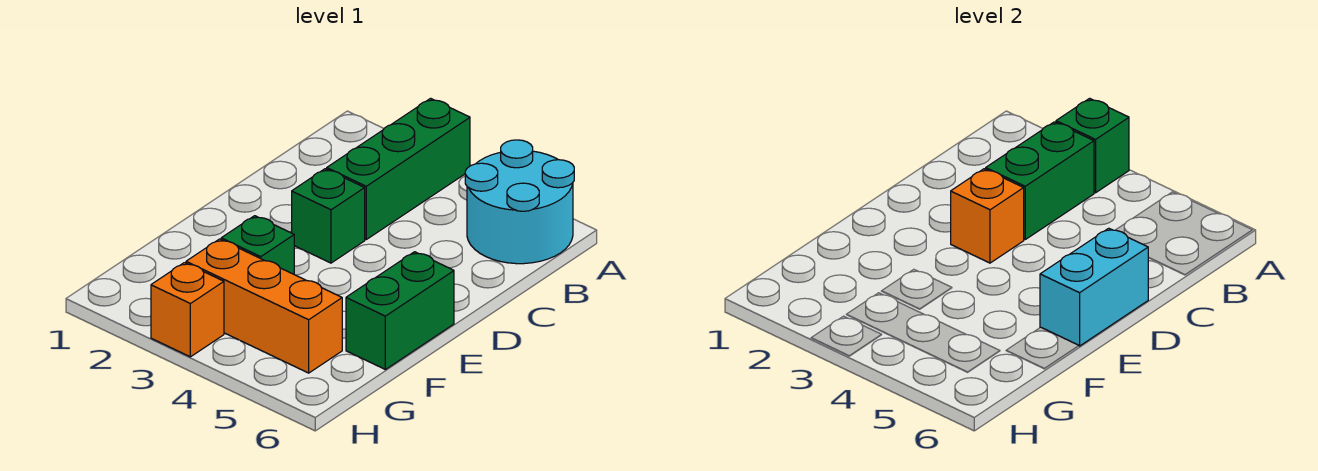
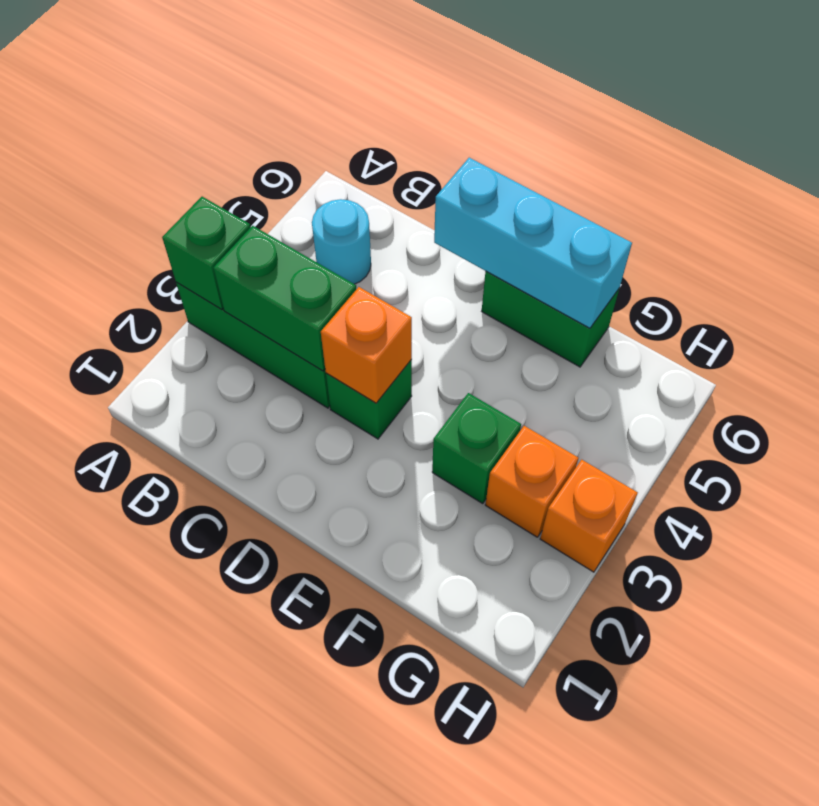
cyan 2x2 round brick [465,140,574,264] -> cyan 1x1 round brick [312,199,371,284]
cyan 1x2 brick [1040,228,1148,346] -> cyan 1x3 brick [434,158,632,328]
orange 1x3 brick [186,239,342,373] -> orange 1x1 brick [485,426,578,537]

